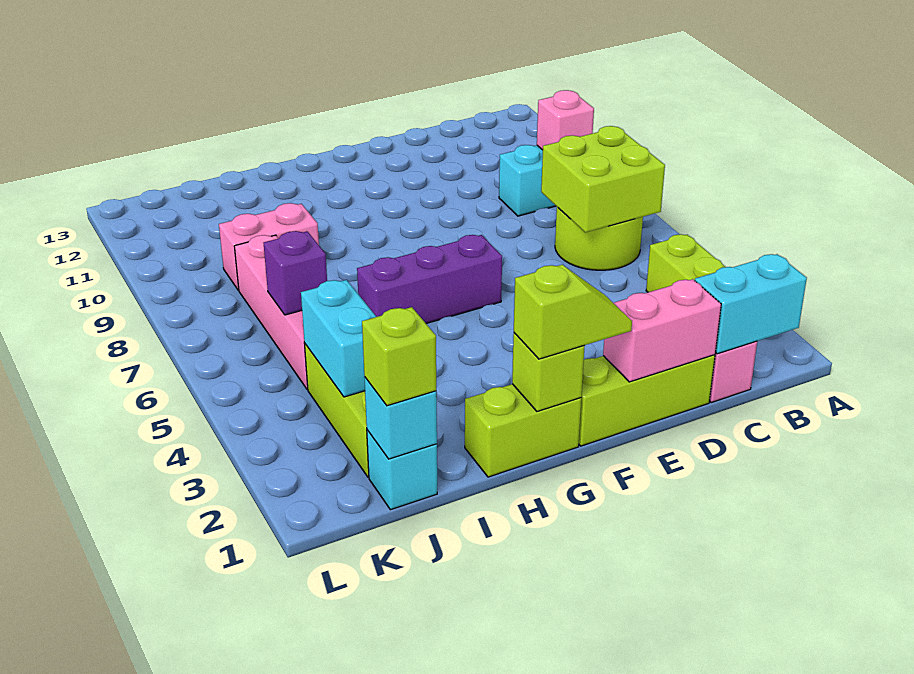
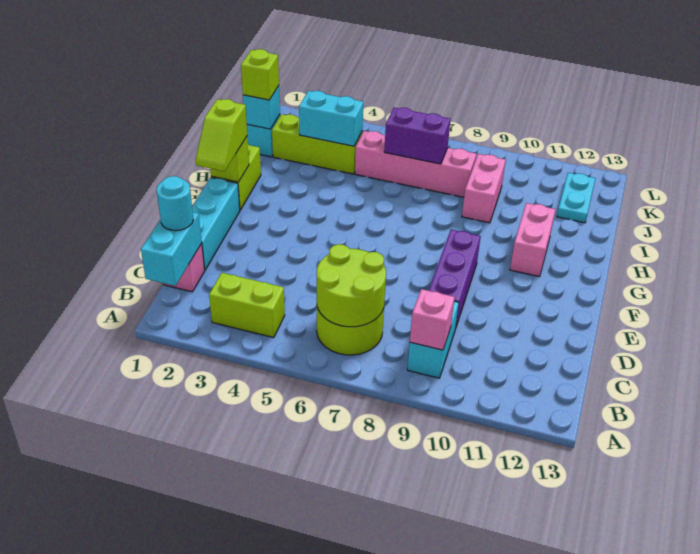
lime 2x2 brick [541,126,665,232] -> lime 2x2 round brick [317,244,386,327]
none -> cyan 1x1 round brick [157,176,193,231]
lime 1x3 brick [579,355,715,446] -> cyan 1x3 brick [192,178,240,270]
pink 1x2 brick [603,279,721,382] -> pink 1x2 brick moved to [510,203,556,277]
purple 1x3 brick [357,235,502,323] -> purple 1x3 brick moved to [429,230,481,326]
purple 1x1 brick [264,231,327,315] -> purple 1x2 brick [384,108,451,164]
none -> cyan 1x2 plate [557,173,596,223]

